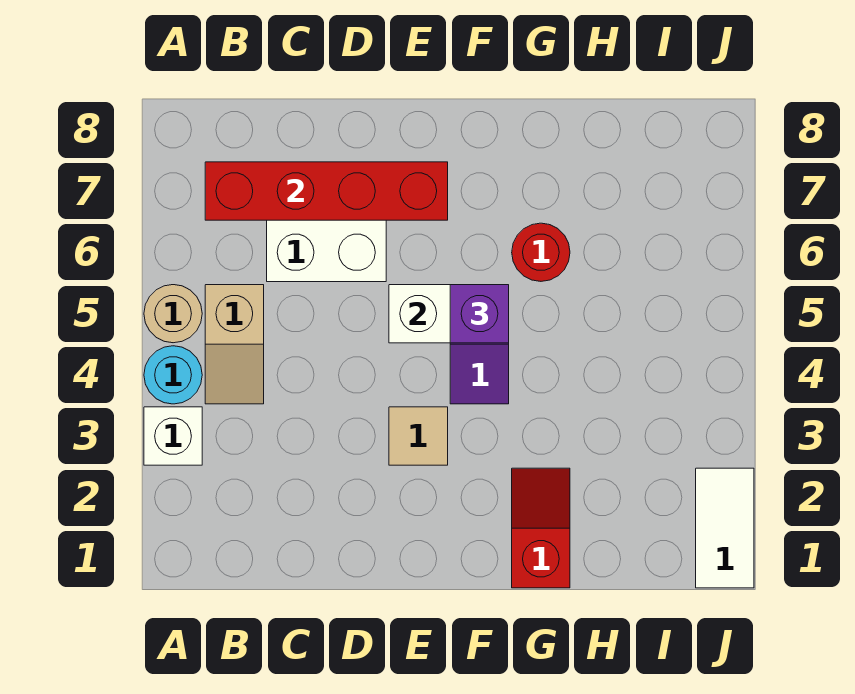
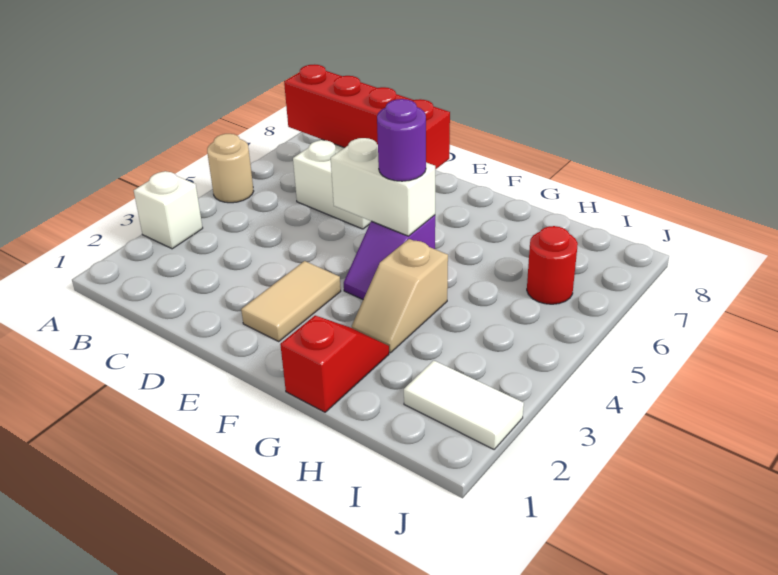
cyan 1x1 round brick [144,346,202,404] -> none
tan 1x2 slope [205,285,264,404] -> tan 1x2 slope moved to [352,239,448,353]
tan 1x1 tile [389,407,448,465] -> tan 1x2 tile [241,261,341,342]
purple 1x1 brick [450,285,509,343] -> purple 1x1 round brick [377,99,426,181]
red 1x1 round brick [512,223,570,281] -> red 1x1 round brick moved to [527,226,578,304]
white 1x2 tile [696,468,754,588] -> white 1x2 tile turned to [404,360,524,449]

